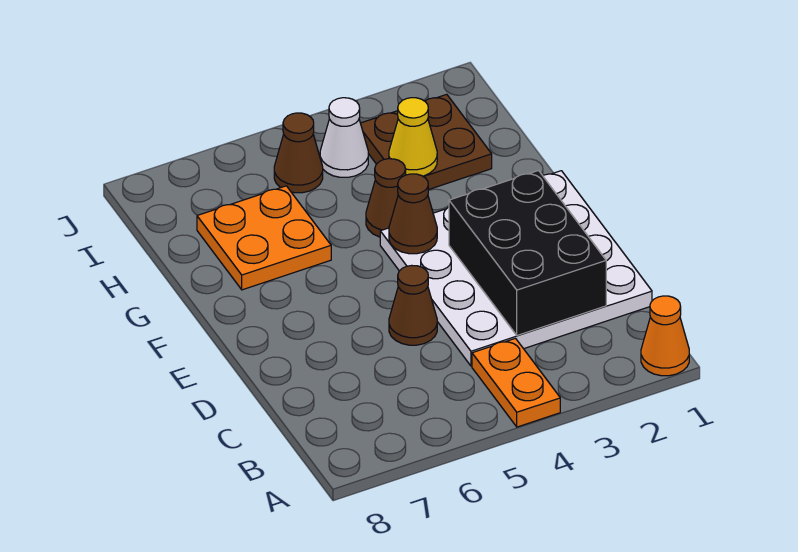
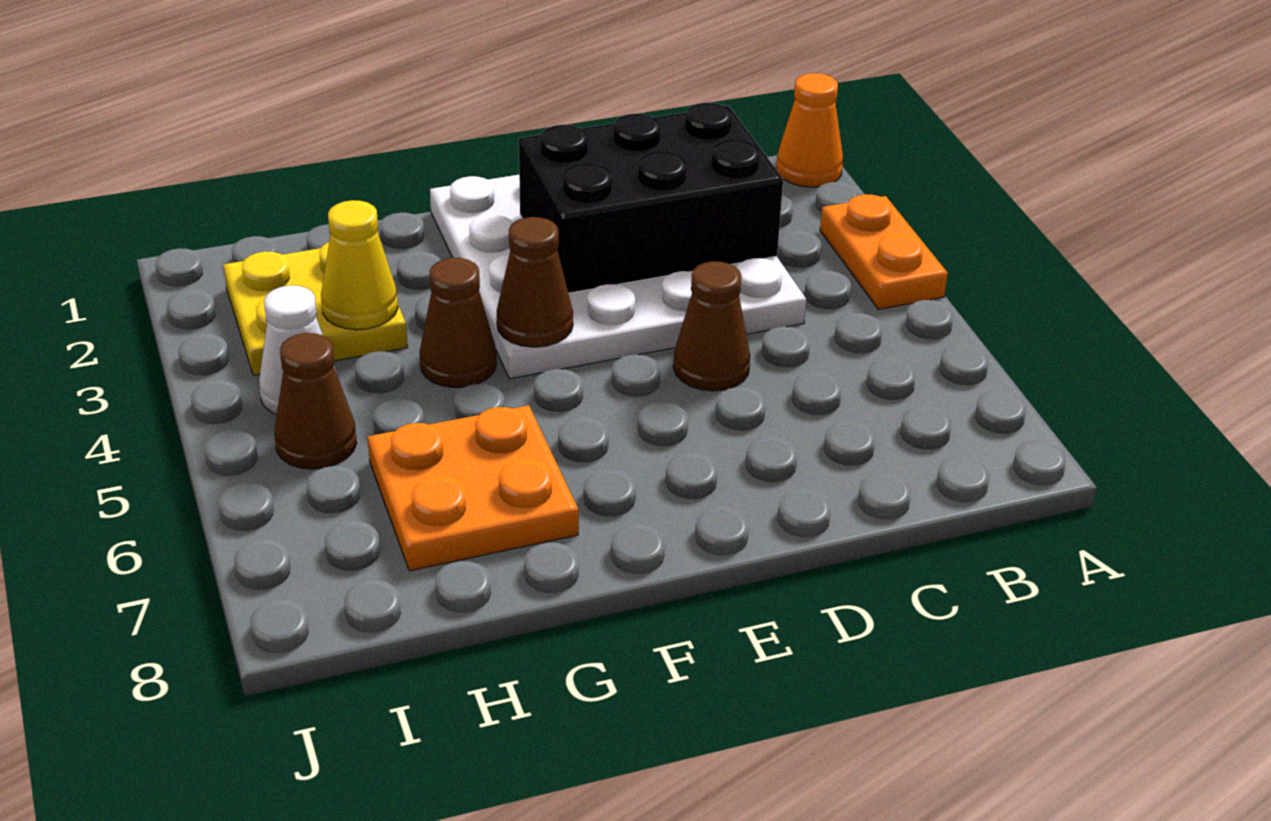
orange 1x2 plate [472,339,560,427] -> orange 1x2 plate turned to [820,194,948,309]
brown 2x2 plate [361,94,492,190] -> yellow 2x2 plate [224,242,408,376]

